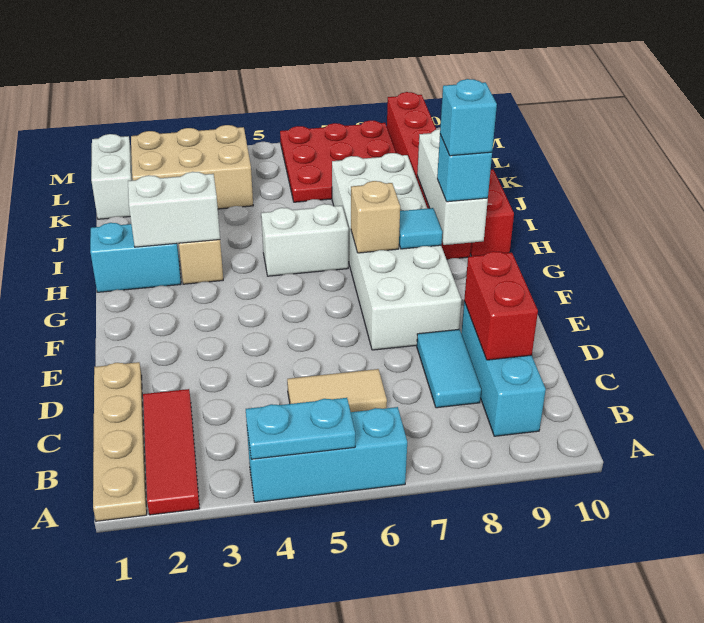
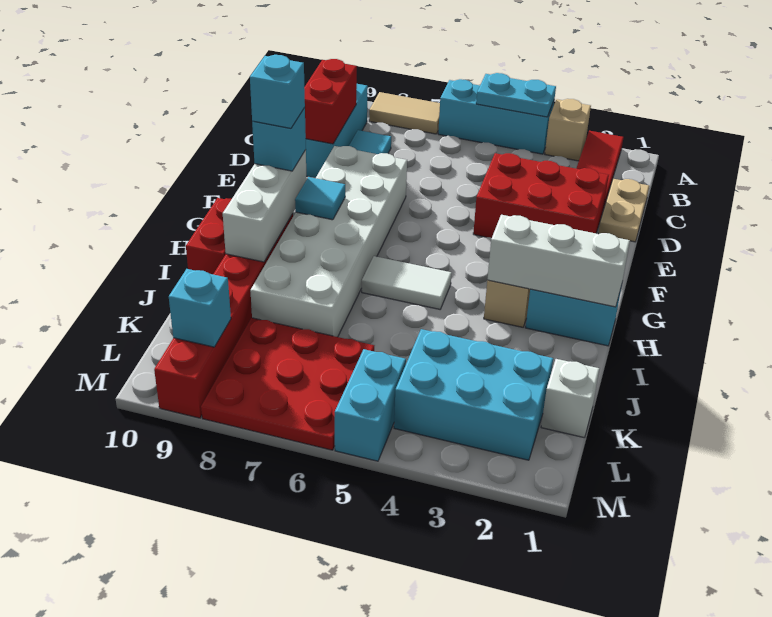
tan 1x4 plate [93,362,147,521] -> tan 1x2 plate [598,179,649,242]
tan 1x2 tile [287,369,387,412] -> tan 1x2 tile moved to [369,92,440,134]
none -> red 2x3 brick [473,153,609,238]
tan 1x1 brick [351,181,400,253] -> tan 1x1 brick moved to [545,99,591,161]
white 1x2 brick [128,172,220,247] -> white 1x3 brick [487,215,630,307]
white 1x2 brick [261,204,349,276] -> white 1x2 tile [362,256,452,309]
white 1x2 brick [91,134,133,219] -> white 1x1 brick [541,359,599,438]
tan 2x3 brick [131,125,253,209] -> cyan 2x3 brick [394,329,553,460]
none -> cyan 1x2 brick [335,349,406,461]
none -> cyan 1x1 brick [169,269,231,347]

